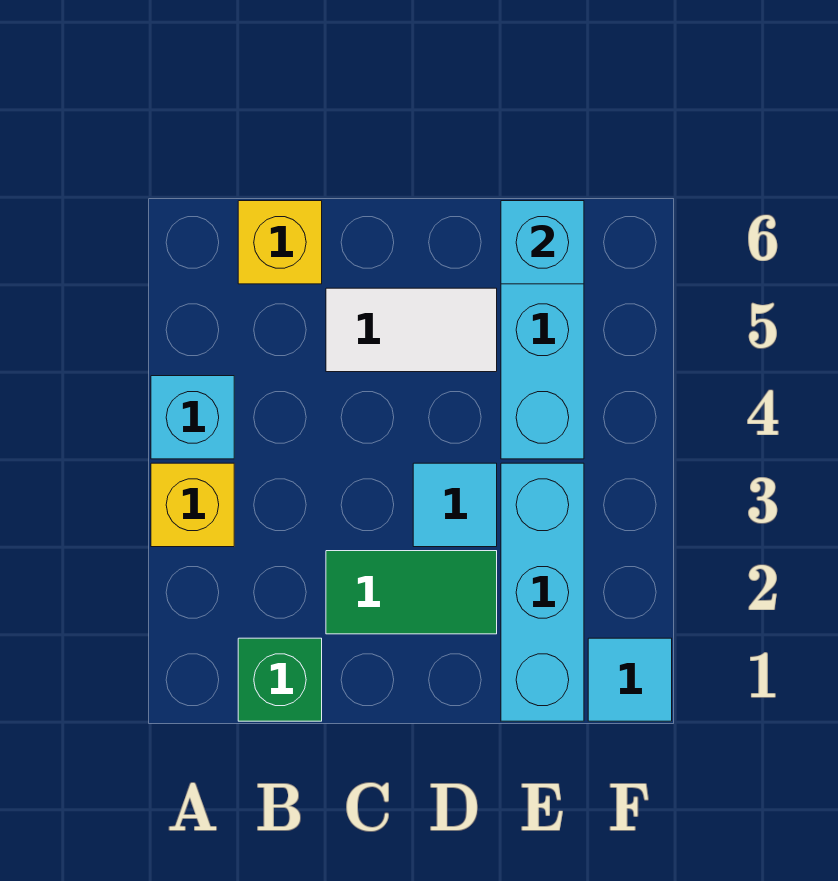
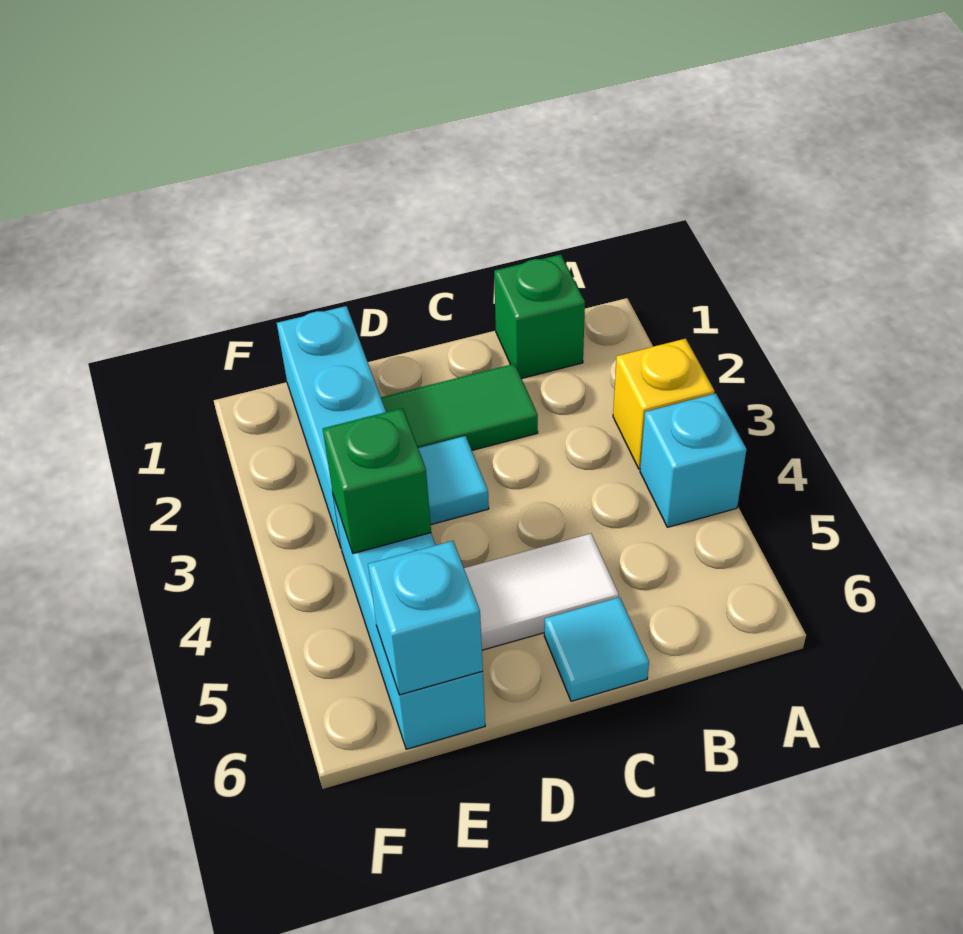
yellow 1x1 brick [238,201,322,284] -> none
none -> green 1x1 brick [323,408,431,553]
cyan 1x1 tile [588,638,672,721] -> cyan 1x1 tile moved to [544,597,649,701]

